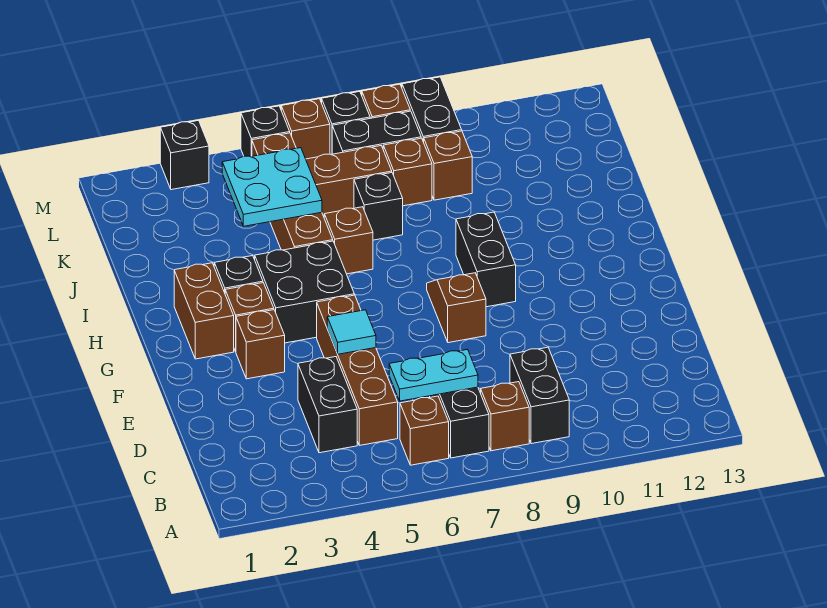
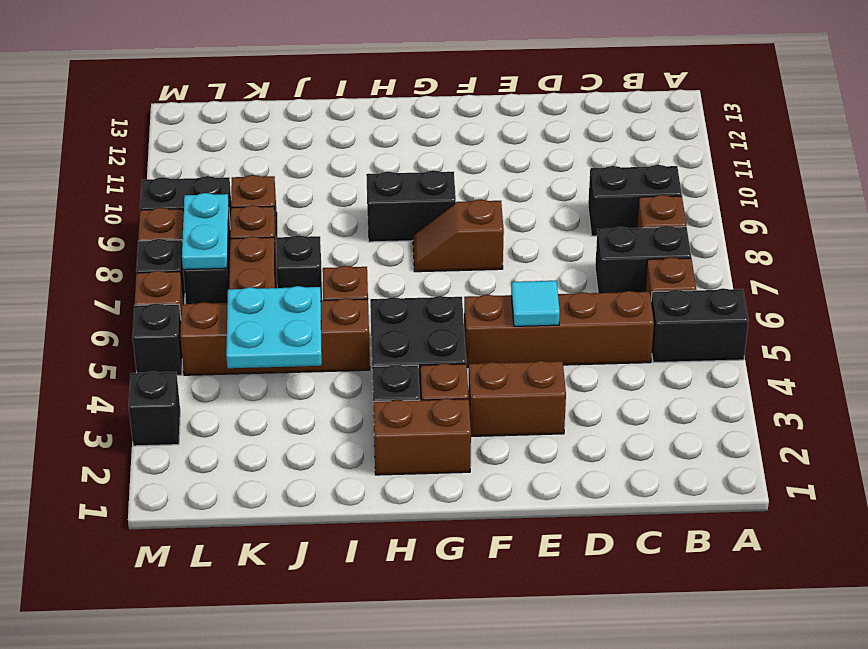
black 1x2 brick [298,357,357,453] -> black 1x2 brick moved to [651,288,749,363]
cyan 1x2 plate [389,349,478,401] -> cyan 1x2 plate moved to [182,193,229,270]
brown 1x1 brick [236,310,285,379] -> brown 1x2 brick [468,361,566,436]

